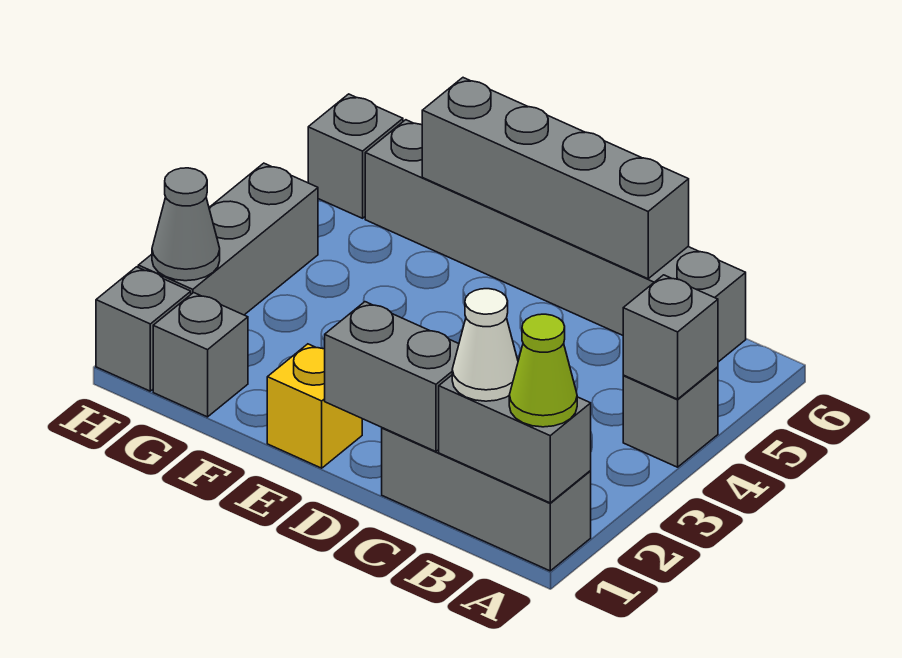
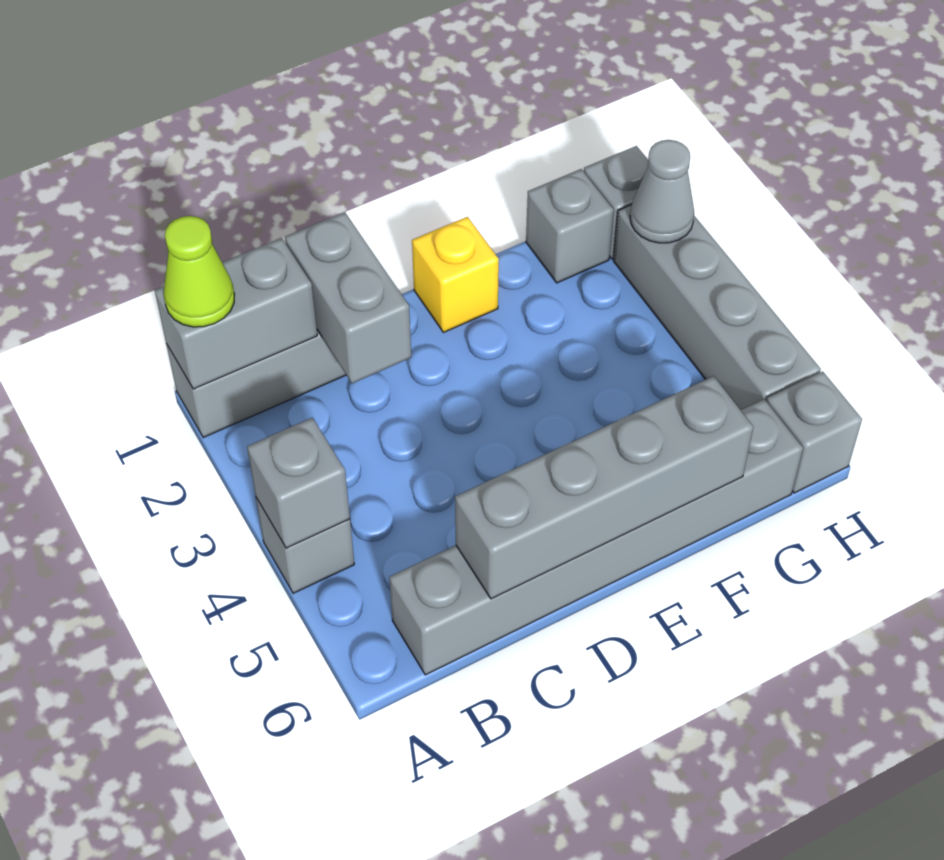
white 1x1 cone [452,289,518,401] -> none
grey 1x2 brick [325,302,459,452] -> grey 1x2 brick turned to [285,212,411,383]
grey 1x3 brick [138,163,318,315] -> grey 1x4 brick [613,205,821,410]

